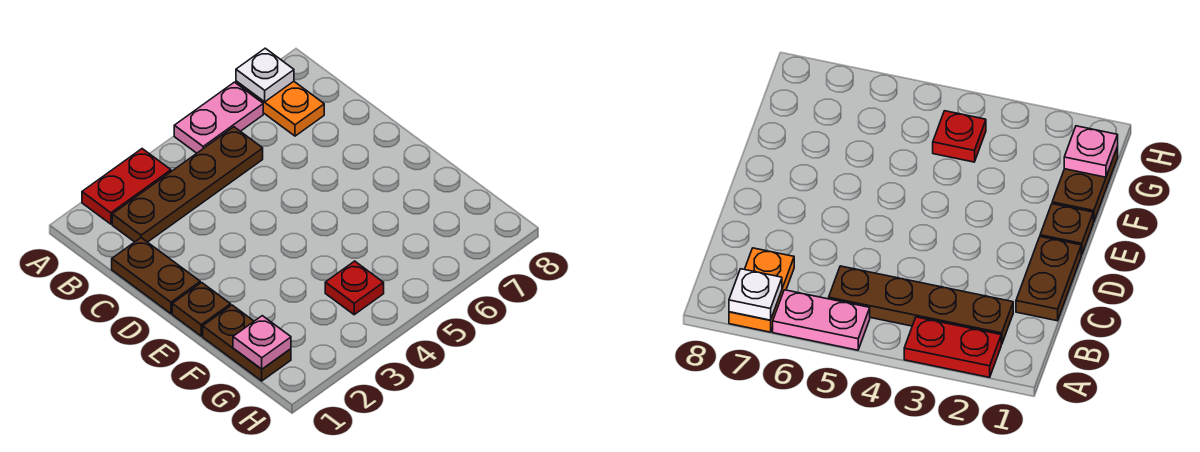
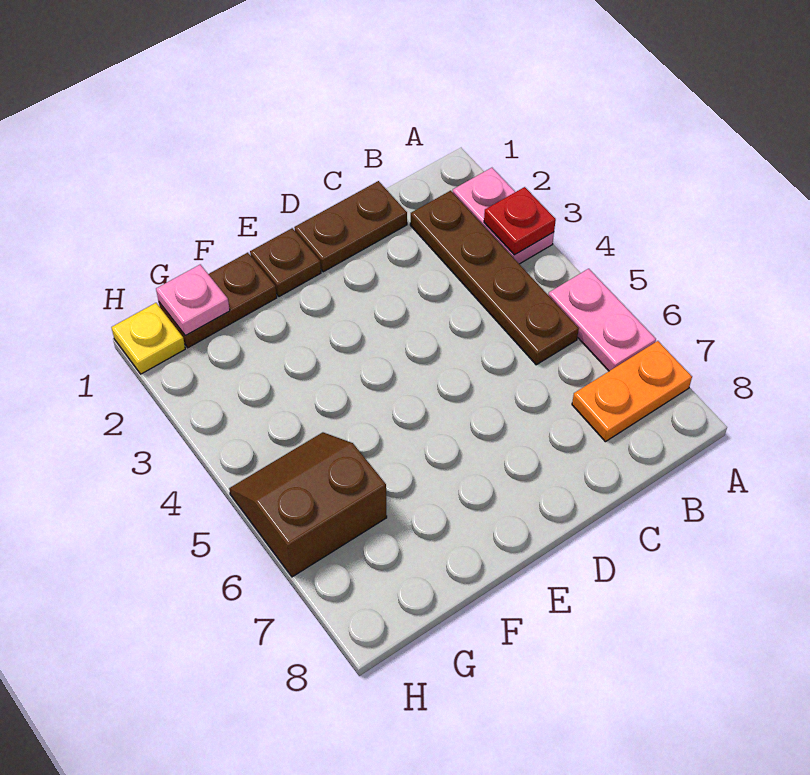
red 1x2 plate [82,149,171,224] -> pink 1x2 plate [453,168,554,264]
white 1x1 plate [236,48,294,102] -> none
red 1x1 plate [325,261,384,315] -> red 1x1 plate moved to [484,187,556,255]
none -> brown 2x2 slope [229,432,387,577]
none -> yellow 1x1 plate [111,303,185,374]

